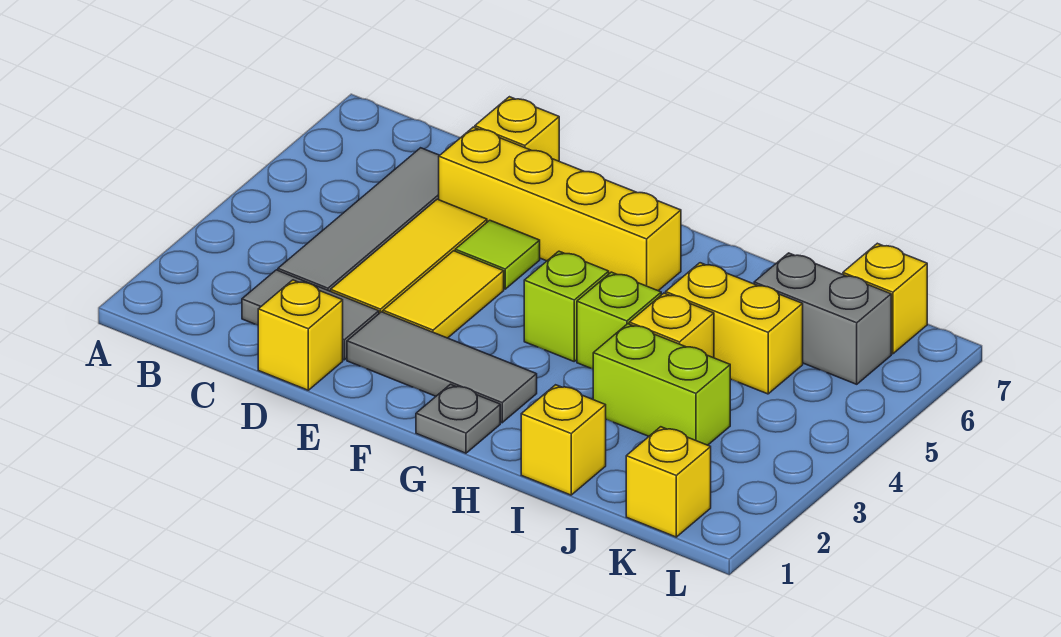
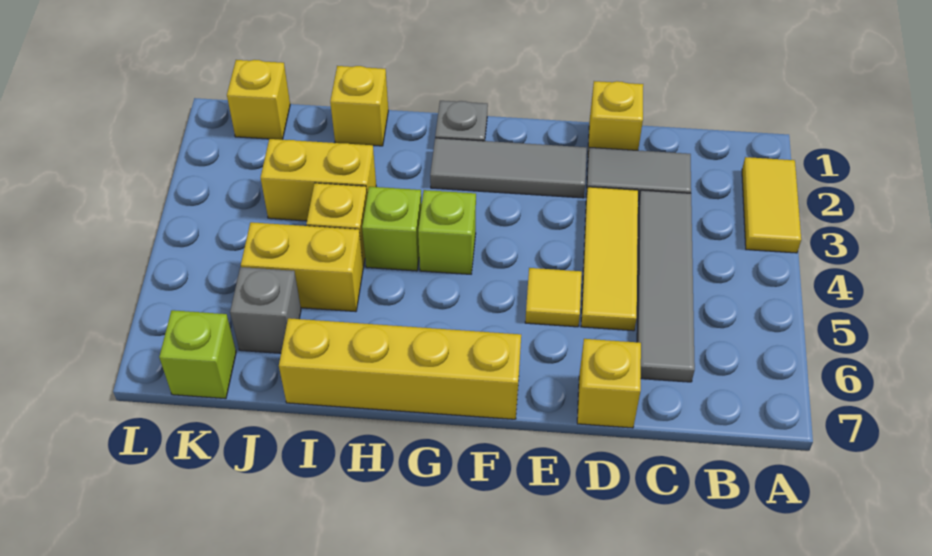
yellow 1x4 brick [439,127,681,291] -> yellow 1x4 brick moved to [279,318,521,419]
yellow 1x2 tile [383,251,504,338] -> yellow 1x2 tile moved to [742,157,801,253]
lime 1x1 tile [455,220,540,289] -> yellow 1x1 tile [525,268,582,327]
lime 1x2 brick [593,324,730,445] -> yellow 1x2 brick [261,139,376,221]
grey 1x2 brick [754,253,891,384] -> grey 1x1 brick [230,267,301,353]
yellow 1x1 brick [843,243,927,354] -> lime 1x1 brick [159,310,236,399]

